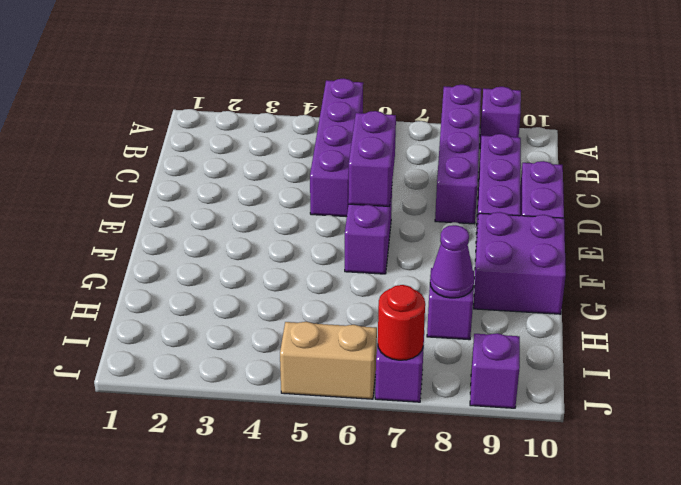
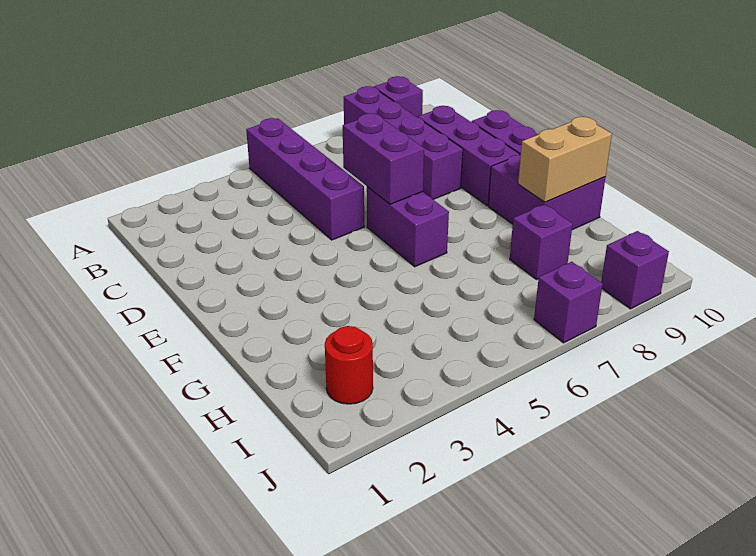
purple 1x1 cone [430,225,474,298] -> none
tan 1x2 brick [280,322,377,399] -> tan 1x2 brick moved to [518,117,612,202]
red 1x1 round brick [378,285,425,360] -> red 1x1 round brick moved to [325,326,373,404]

